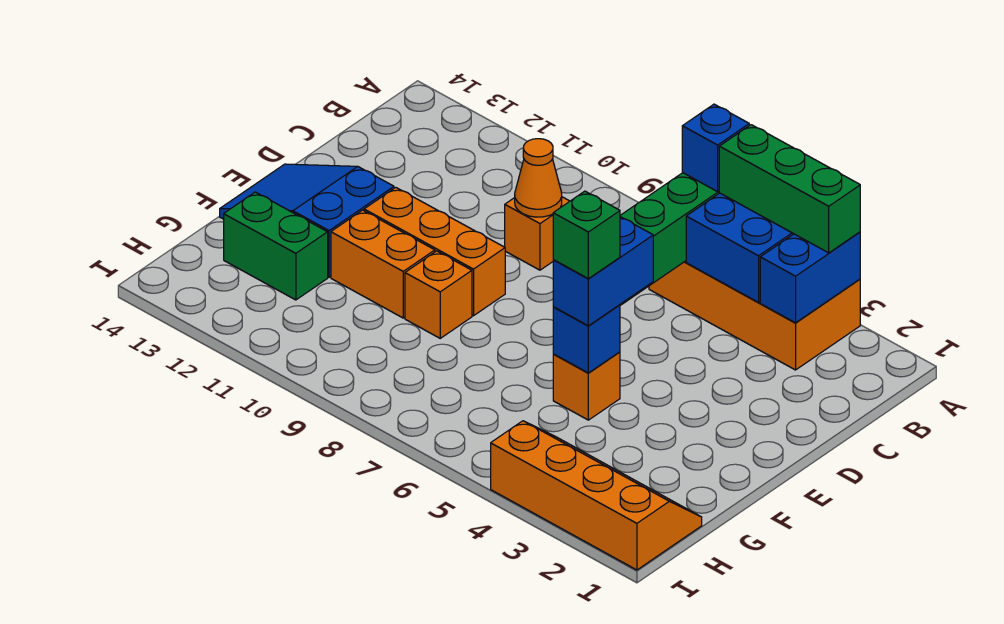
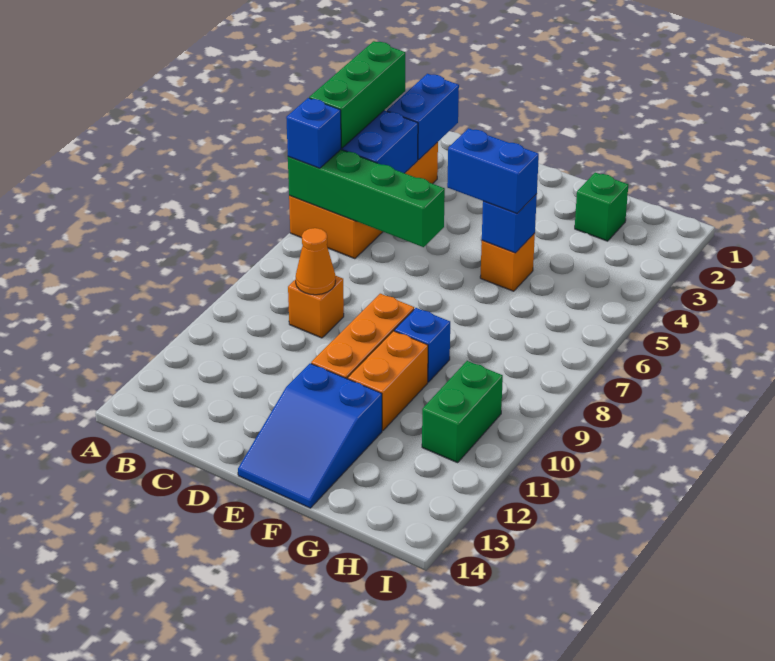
blue 1x2 brick [760,232,860,323] -> blue 1x2 brick turned to [387,74,459,160]
green 1x1 brick [553,191,620,279] -> green 1x1 brick moved to [575,173,628,241]
orange 1x1 brick [405,251,472,338] -> blue 1x1 brick [394,308,450,382]
green 1x2 brick [224,192,328,300] -> green 1x2 brick moved to [422,361,503,463]
orange 2x4 slope [491,421,702,570] -> none

